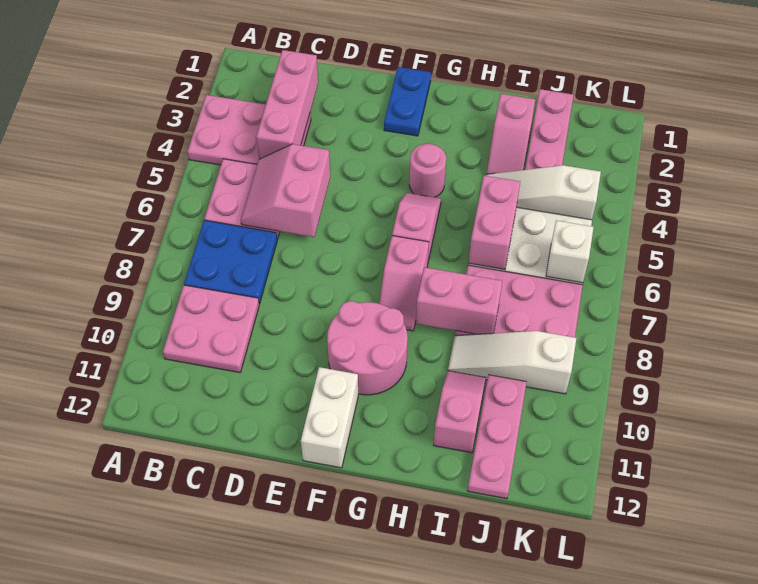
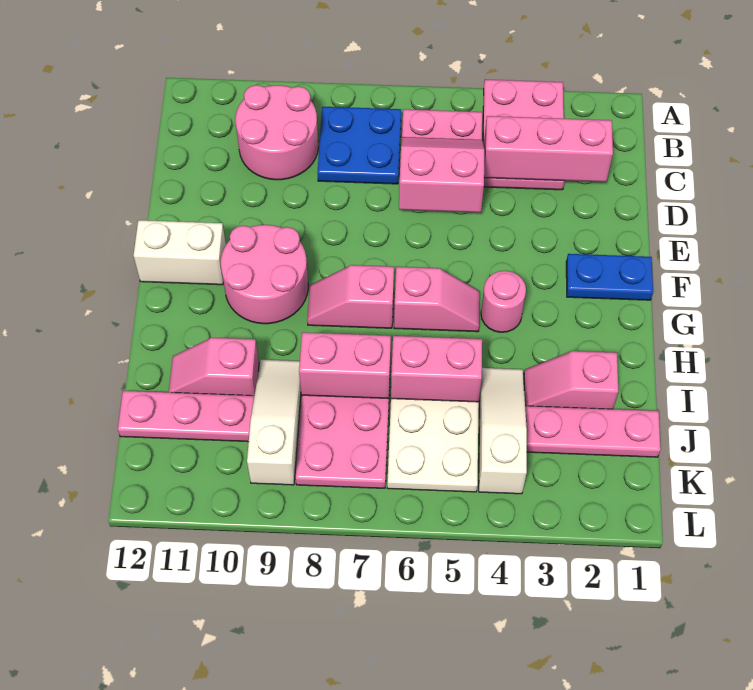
pink 2x2 plate [163,285,259,372] -> pink 2x2 round brick [235,85,318,180]
pink 1x2 brick [416,267,502,334] -> pink 1x2 brick turned to [299,332,391,399]
pink 1x2 slope [434,371,486,453] -> pink 1x2 slope turned to [169,338,259,396]
white 1x1 brick [546,220,594,283] -> none

